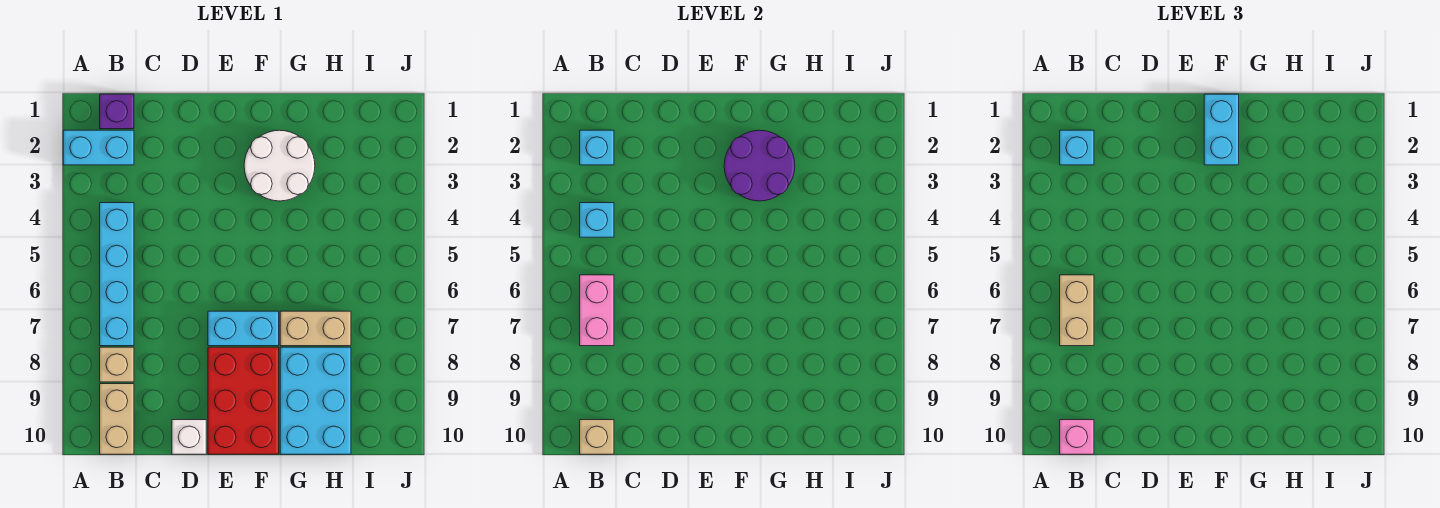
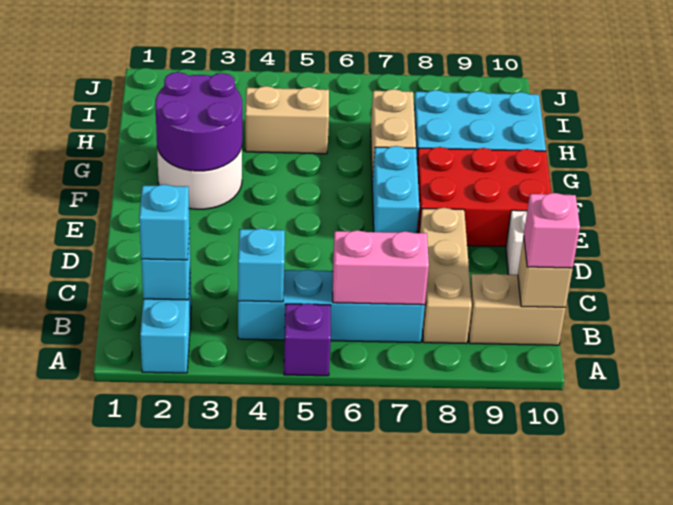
purple 1x1 brick [100,94,134,129] -> purple 1x1 brick moved to [284,304,331,376]
tan 1x2 brick [1060,275,1094,346] -> tan 1x2 brick moved to [245,86,329,154]
tan 1x1 brick [100,347,134,382] -> tan 1x3 brick [419,208,472,344]
cyan 1x2 brick [1204,94,1239,165] -> none

